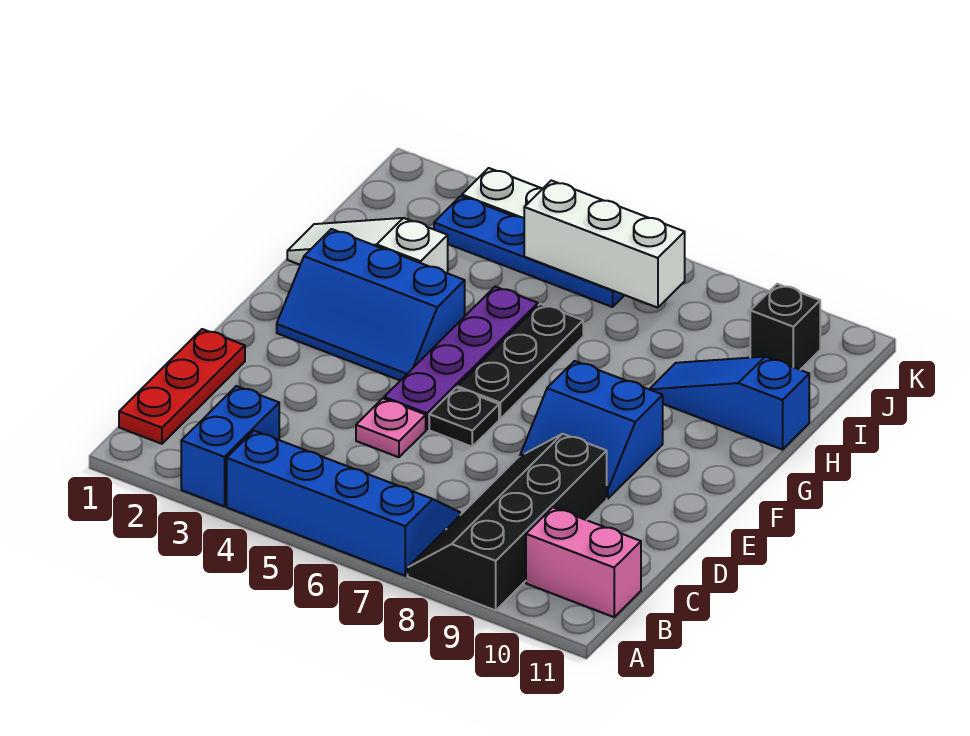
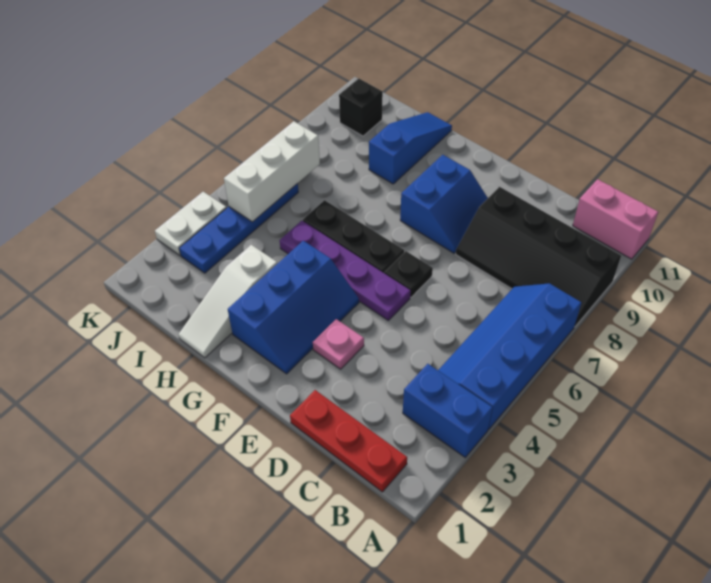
pink 1x2 brick [526,507,641,617] -> pink 1x2 brick turned to [573,179,658,259]
pink 1x1 plate [356,398,426,457] -> pink 1x1 plate moved to [313,319,364,369]
blue 1x3 slope [650,357,809,450] -> blue 1x3 slope turned to [369,112,452,184]

